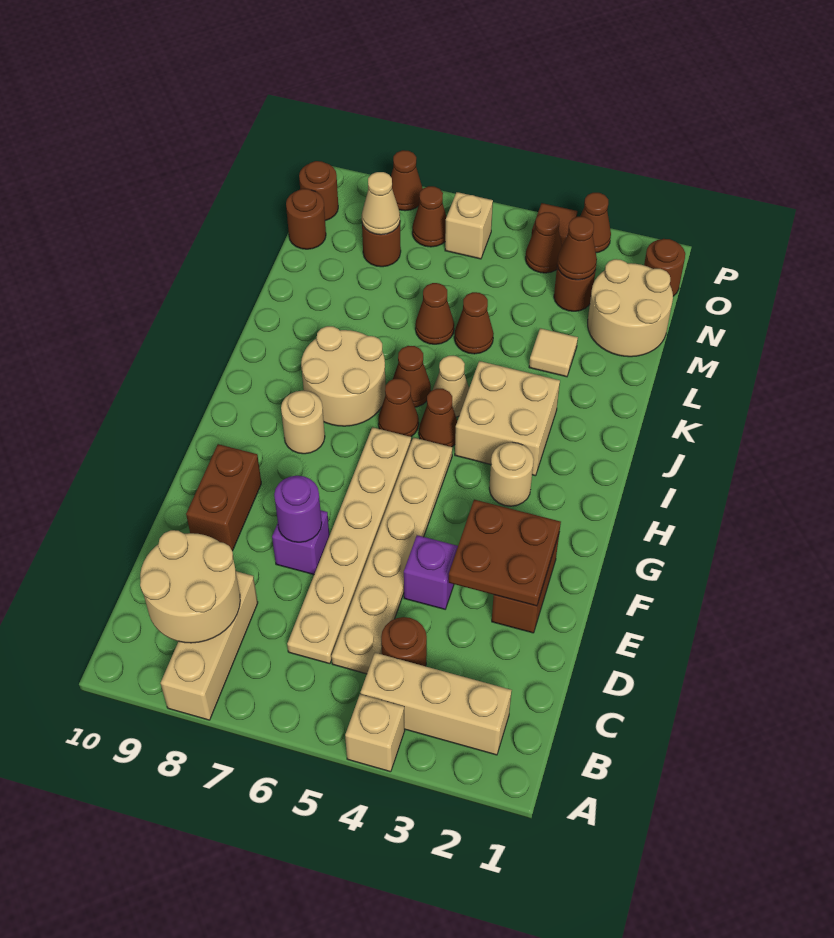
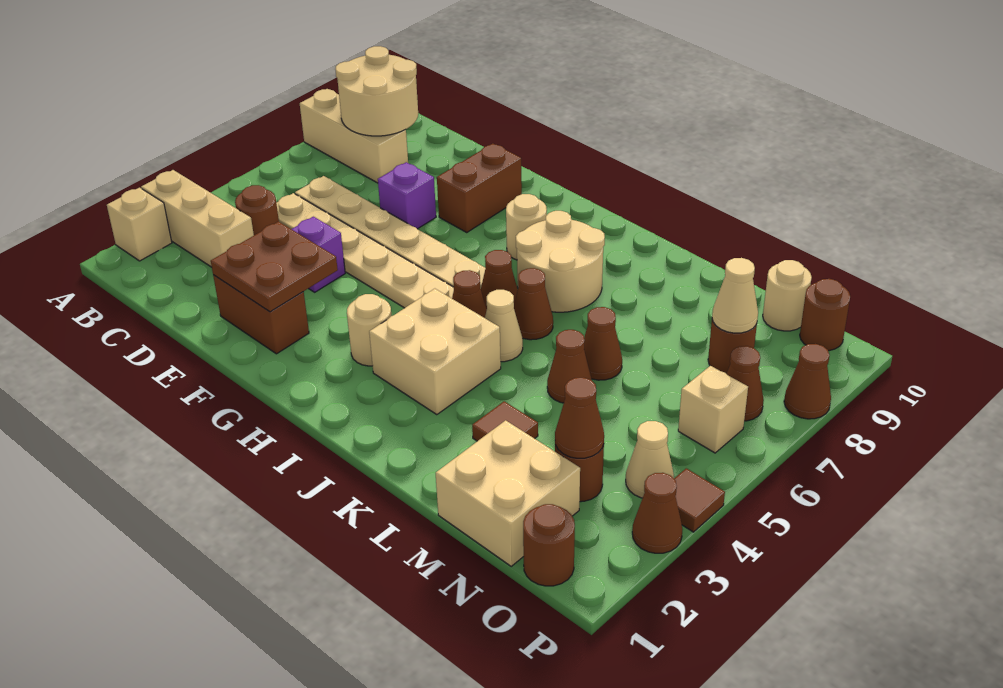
tan 1x1 brick [345,694,405,772] -> tan 1x1 brick moved to [107,188,172,261]
tan 1x3 brick [360,653,512,755] -> tan 1x3 brick turned to [141,170,254,267]
purple 1x1 round brick [274,476,322,542] -> none
brown 1x2 brick [186,444,261,551] -> brown 1x2 brick turned to [437,144,522,232]
tan 1x1 tile [529,328,578,377] -> brown 1x1 tile [472,401,538,441]
tan 2x2 round brick [588,259,673,357] -> tan 2x2 brick [436,420,580,566]
brown 1x1 round brick [286,189,326,249] -> tan 1x1 round brick [763,260,812,331]
brown 1x1 cone [525,212,562,273] -> tan 1x1 cone [626,421,674,498]

